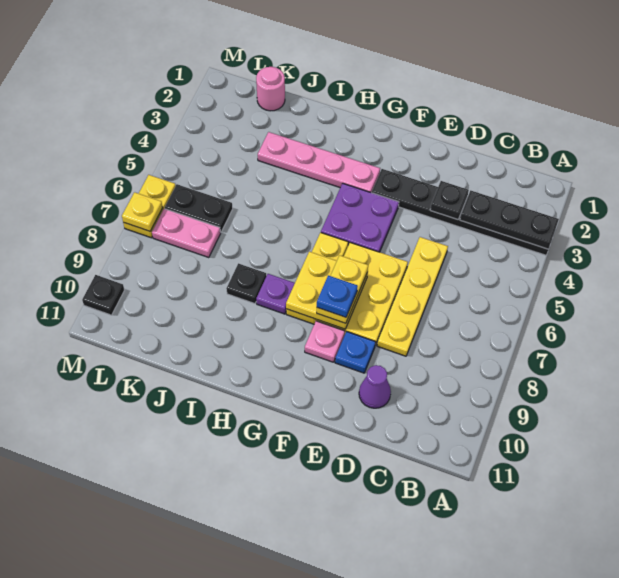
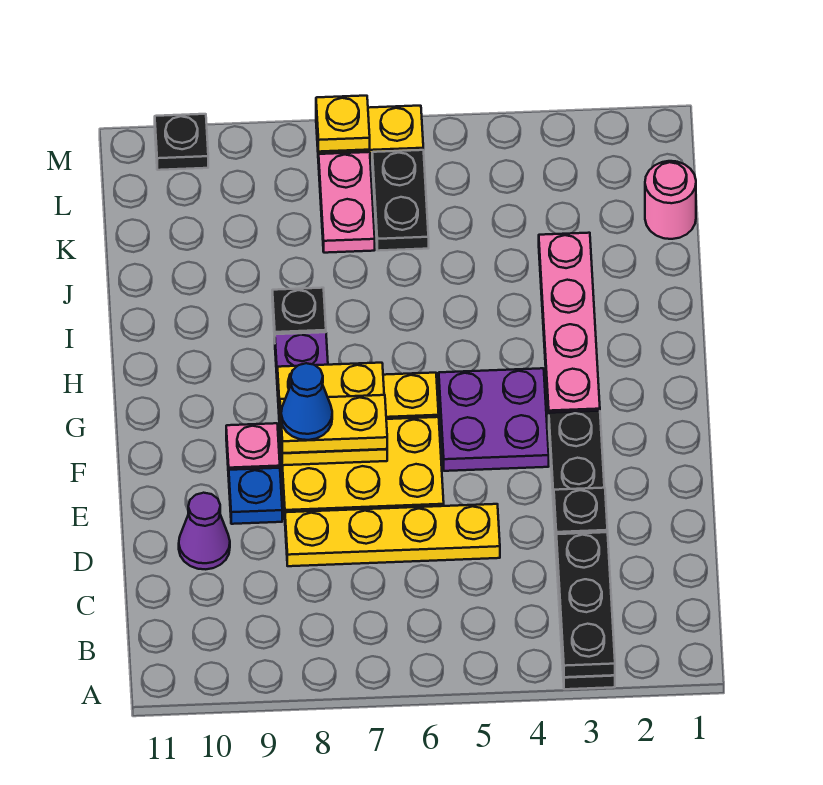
blue 1x1 plate [317,275,358,317] -> blue 1x1 cone [281,363,332,440]

